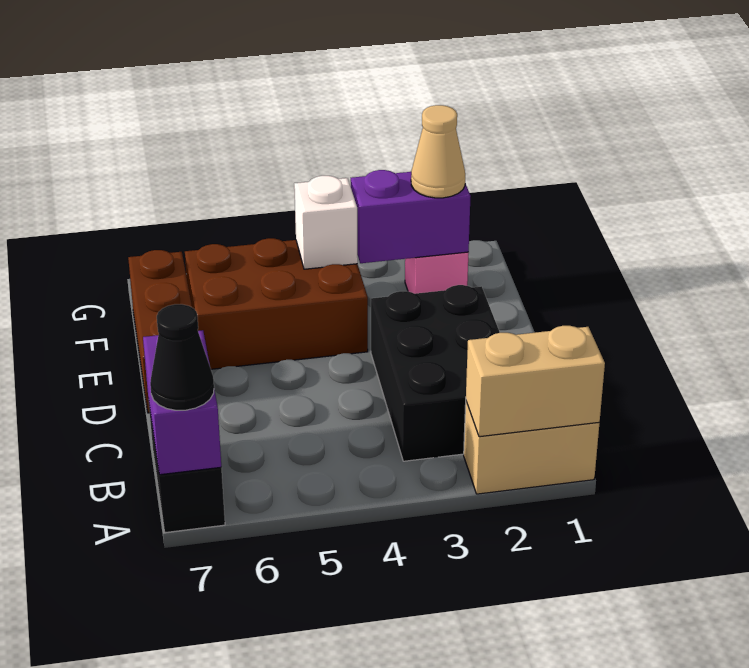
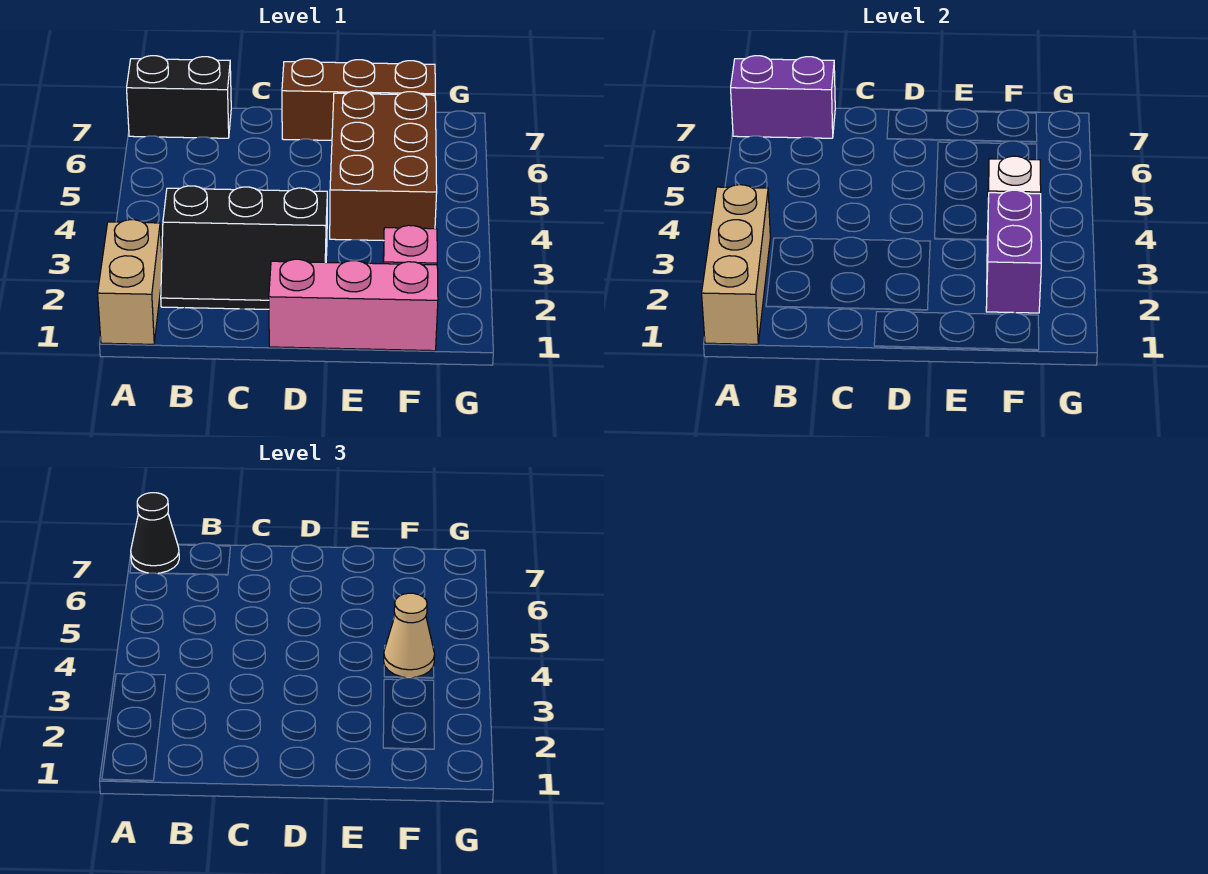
tan 1x2 brick [466,326,605,437] -> tan 1x3 brick [702,185,770,344]
black 2x3 brick [371,285,500,461] -> black 2x3 slope [161,186,327,309]
none -> pink 1x3 brick [269,259,438,351]
tan 1x1 cone [411,105,465,198] -> tan 1x1 cone moved to [384,593,435,678]

